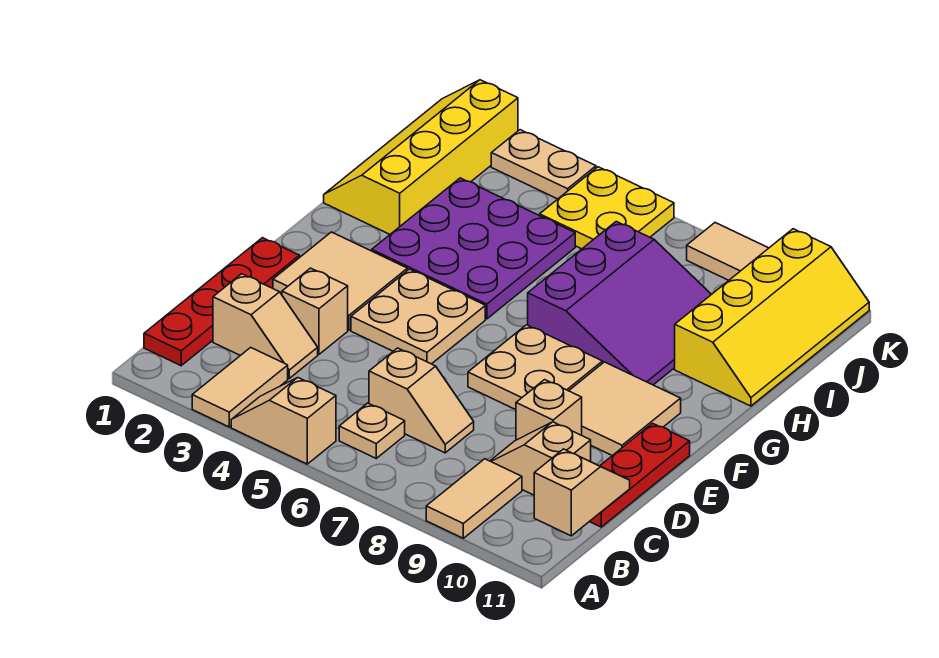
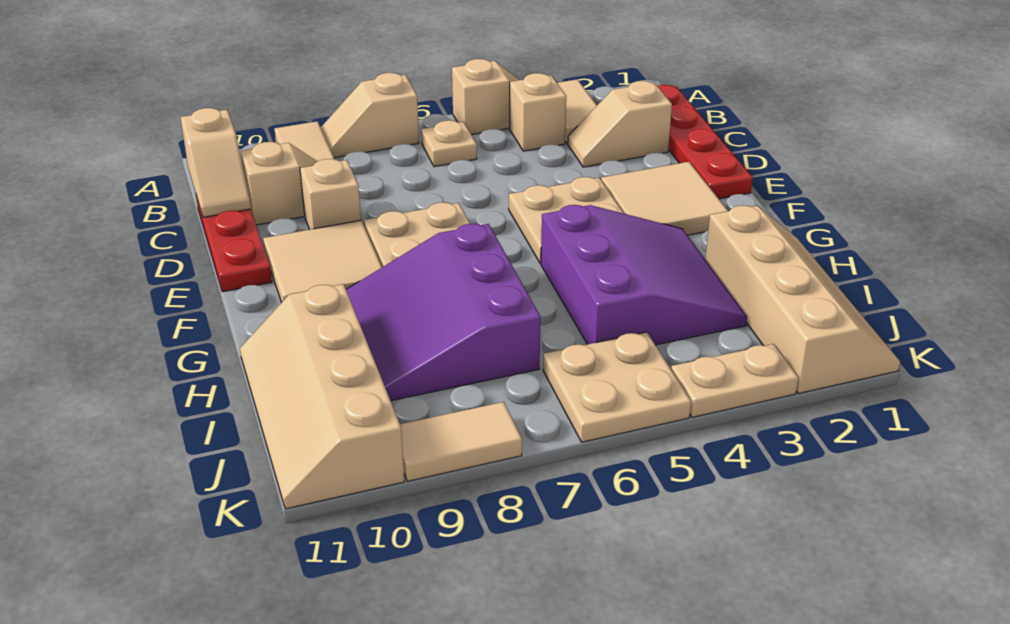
tan 1x2 slope [369,348,474,453] -> tan 1x2 slope moved to [321,73,419,158]
tan 1x1 brick [282,268,348,354] -> tan 1x1 brick moved to [510,73,566,151]
purple 3x3 plate [372,178,575,319] -> purple 3x3 slope [541,205,747,345]
yellow 2x4 slope [324,80,518,234] -> tan 2x4 slope [705,205,900,394]
yellow 2x4 slope [675,229,869,406] -> tan 2x4 slope [240,284,404,509]
yellow 2x2 plate [540,167,674,249] -> tan 2x2 plate [543,332,691,442]

